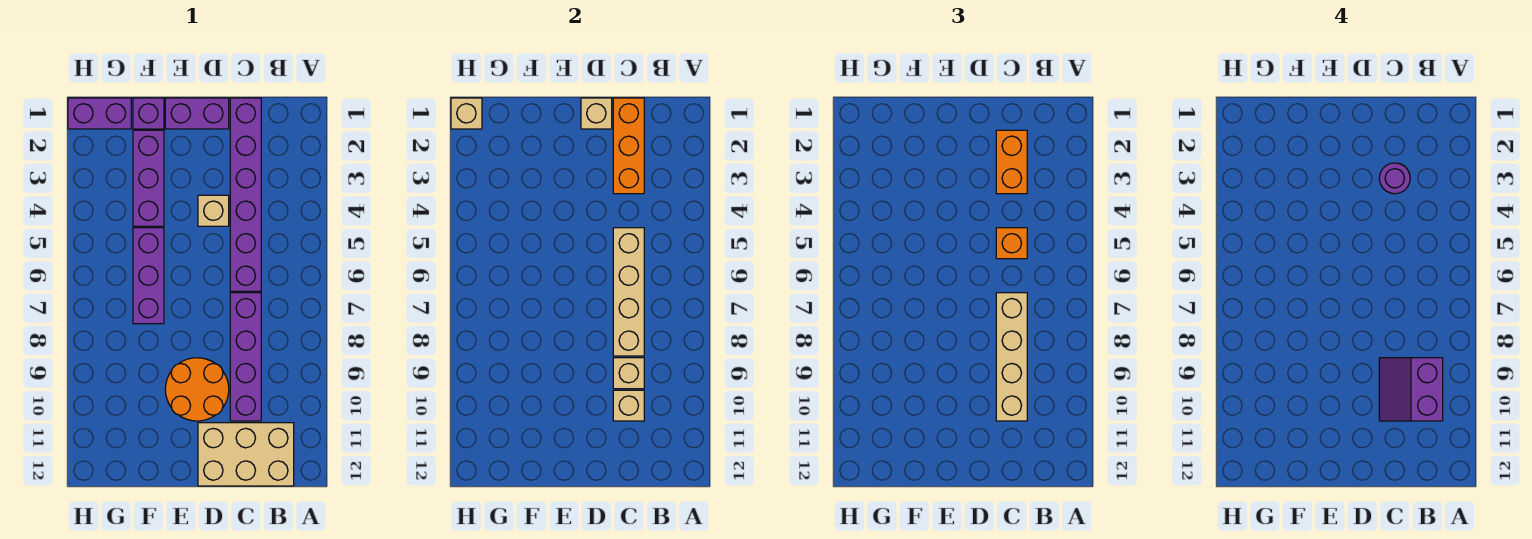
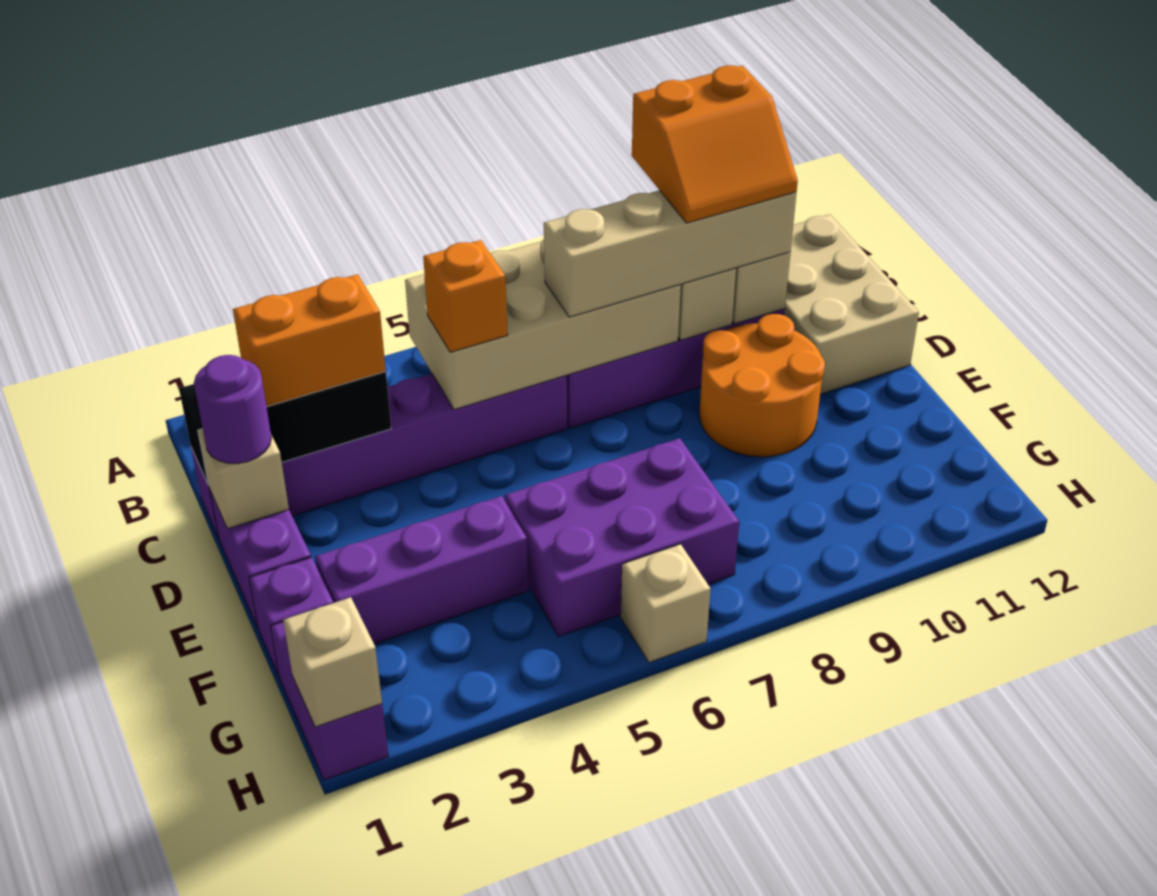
purple 2x2 slope [1379,358,1443,421] -> orange 2x2 slope [632,65,798,223]
orange 1x3 brick [613,98,644,194] -> black 1x3 brick [179,372,391,484]
purple 1x1 round brick [1379,163,1410,194] -> purple 1x1 round brick moved to [194,355,271,464]
tan 1x4 brick [613,228,644,356] -> tan 2x4 brick [405,239,681,410]
tan 1x1 brick [198,195,229,226] -> tan 1x1 brick moved to [621,544,711,662]
purple 1x3 brick [133,228,164,324] -> purple 2x3 brick [505,438,739,637]

